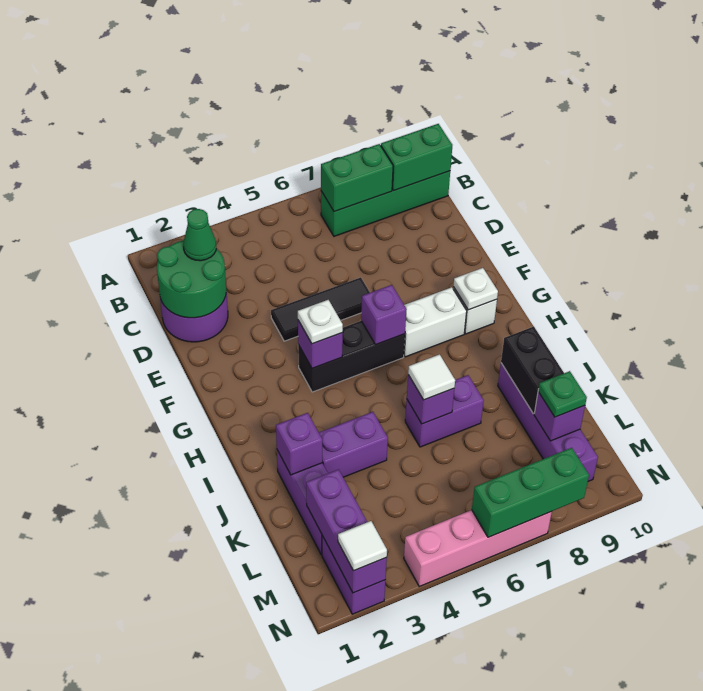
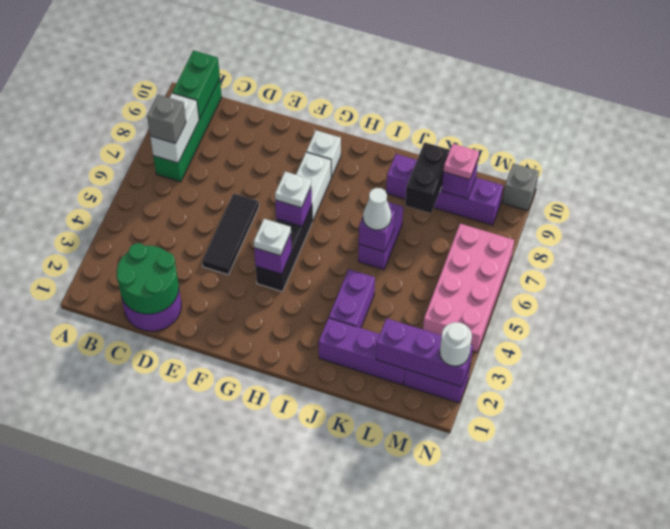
green 1x2 brick [321,144,393,212] -> white 1x2 brick [150,93,199,163]
none -> grey 1x1 brick [147,95,186,144]
green 1x1 cone [183,209,216,261] -> none
white 1x1 plate [453,268,498,310] -> white 1x1 plate moved to [275,172,311,208]
purple 1x1 brick [276,413,322,475] -> none
white 1x1 tile [408,354,455,400] -> white 1x1 cone [363,188,391,230]
black 1x2 brick [501,327,564,414] -> black 1x2 brick turned to [405,142,450,213]
green 1x1 plate [538,371,587,417] -> pink 1x1 plate [443,144,479,180]
white 1x1 tile [338,521,387,571] -> white 1x1 round brick [440,322,472,366]
pink 1x4 brick [404,510,552,586] -> pink 2x4 brick [423,224,514,352]
green 1x3 brick [472,448,589,537] -> none
none -> grey 1x1 brick [502,163,539,211]

